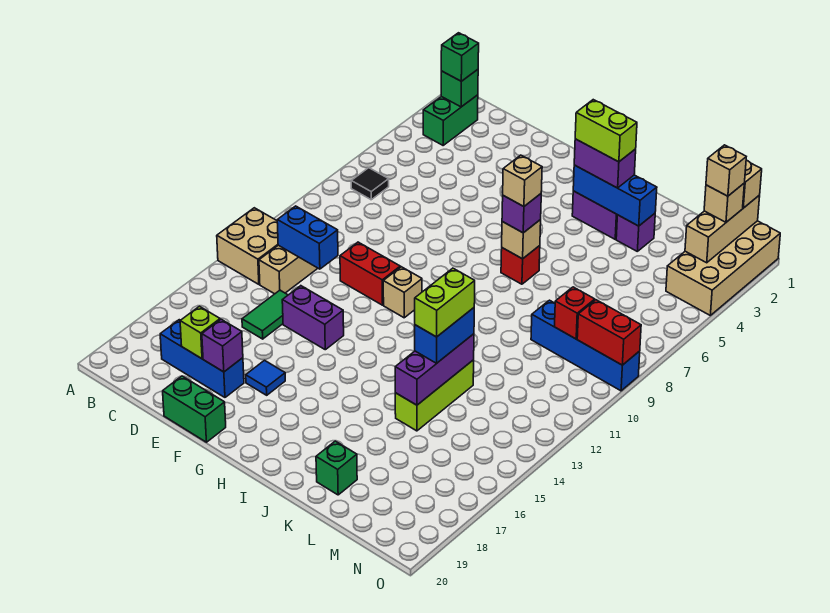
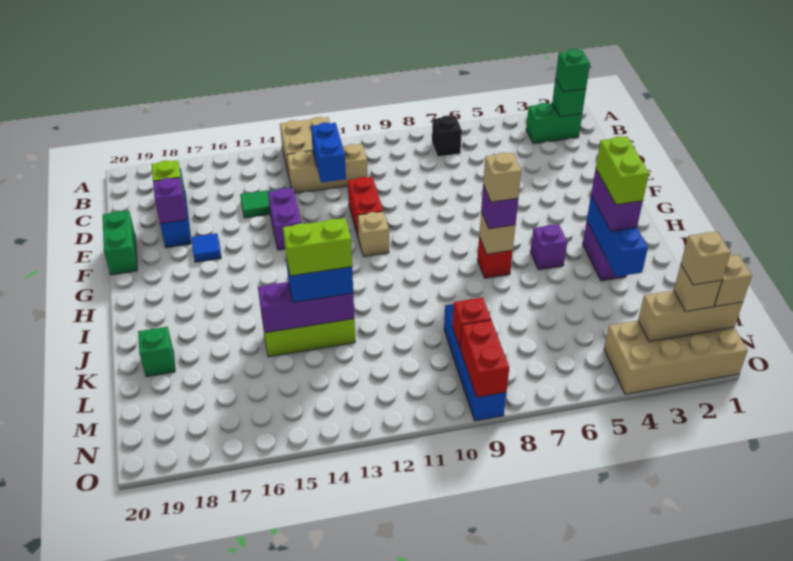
black 1x1 tile [351,168,389,200] -> black 1x1 brick [432,116,462,157]
purple 1x1 brick [616,213,655,251] -> purple 1x1 brick moved to [530,224,567,270]

